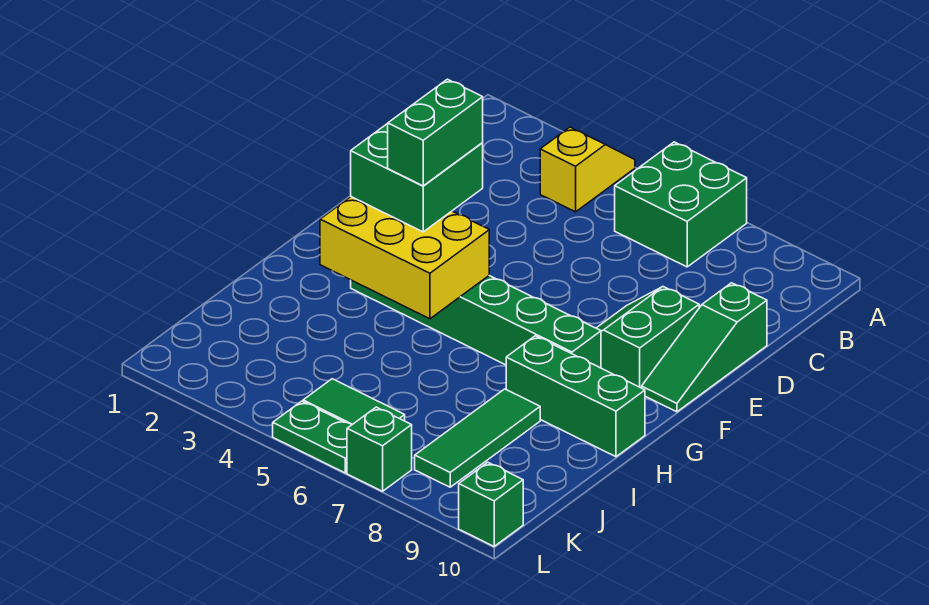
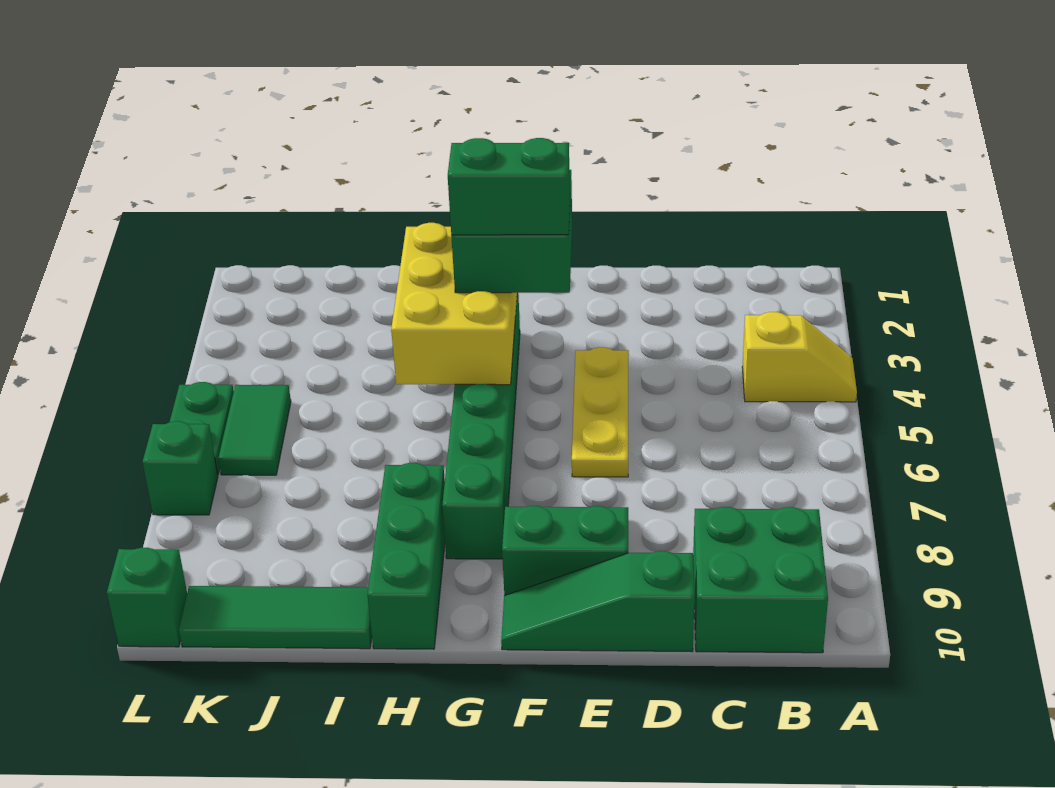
green 2x2 brick [615,142,747,267] -> green 2x2 brick moved to [693,507,828,653]
none -> yellow 1x3 plate [572,347,629,477]
green 1x3 tile [415,389,540,487] -> green 1x3 tile moved to [179,586,372,649]

